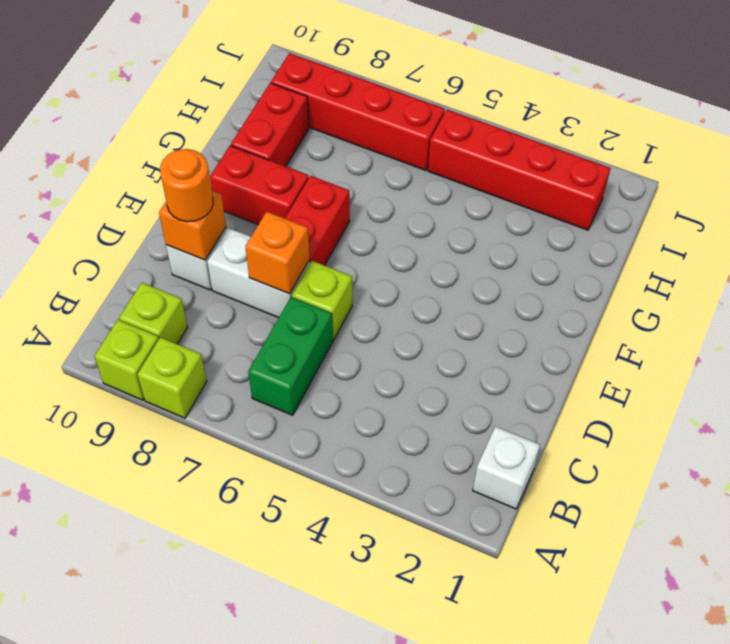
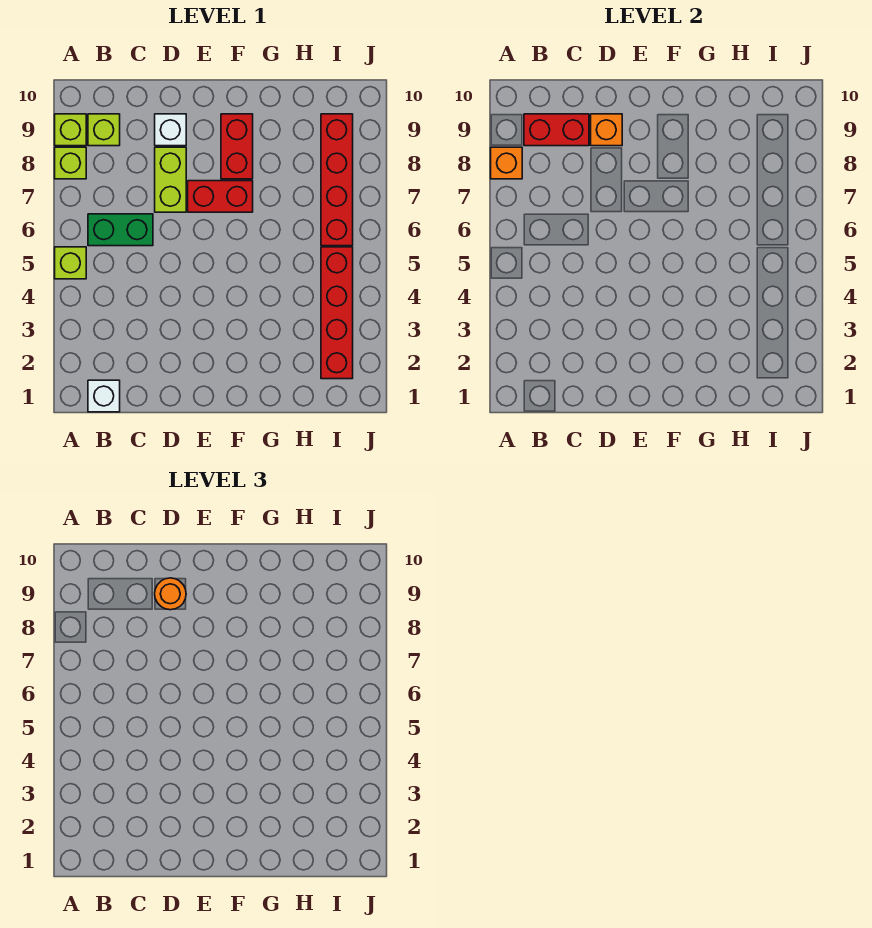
lime 1x1 brick [292,261,352,340] -> lime 1x1 brick moved to [55,247,86,279]
white 1x2 brick [207,228,310,318] -> lime 1x2 brick [155,147,186,212]
orange 1x1 brick [245,212,310,294] -> orange 1x1 brick moved to [491,147,522,179]
red 1x2 brick [231,83,309,166] -> red 1x2 brick moved to [524,114,589,146]

